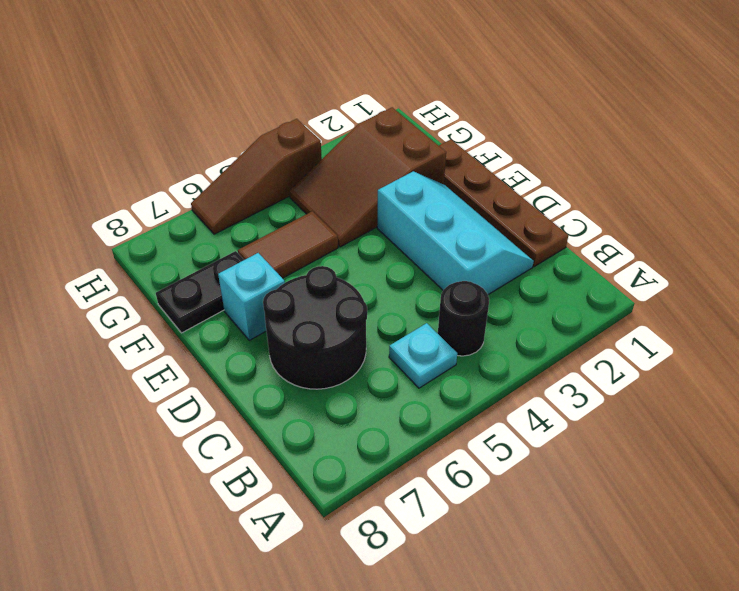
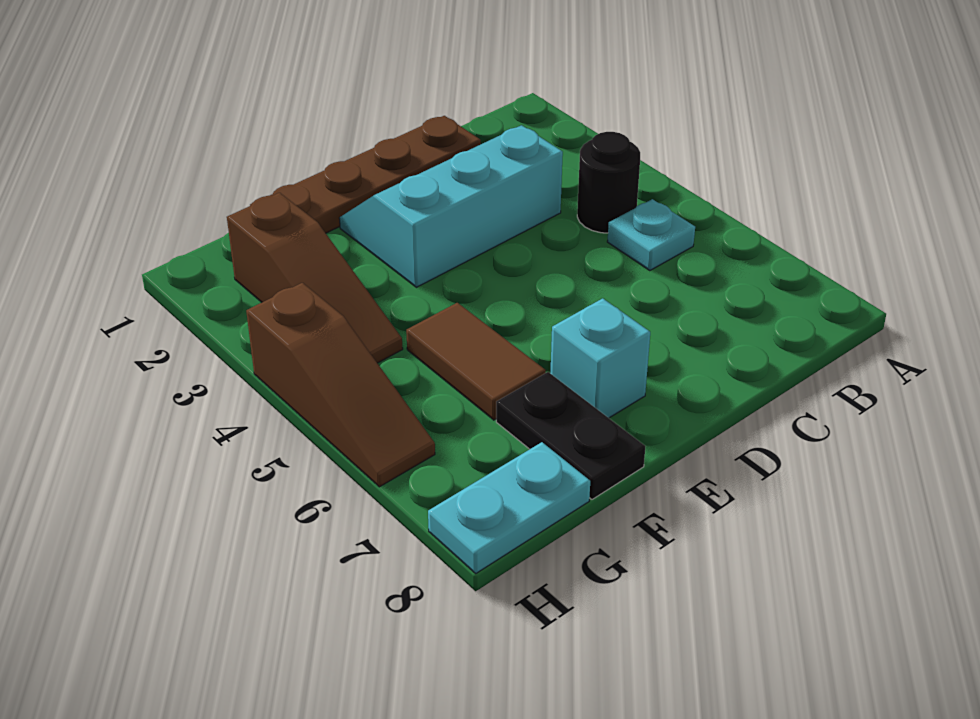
black 2x2 round brick [263,266,367,389] -> none
brown 2x3 slope [289,107,446,247] -> brown 1x3 slope [227,193,403,363]
none -> cyan 1x2 plate [428,442,590,573]

